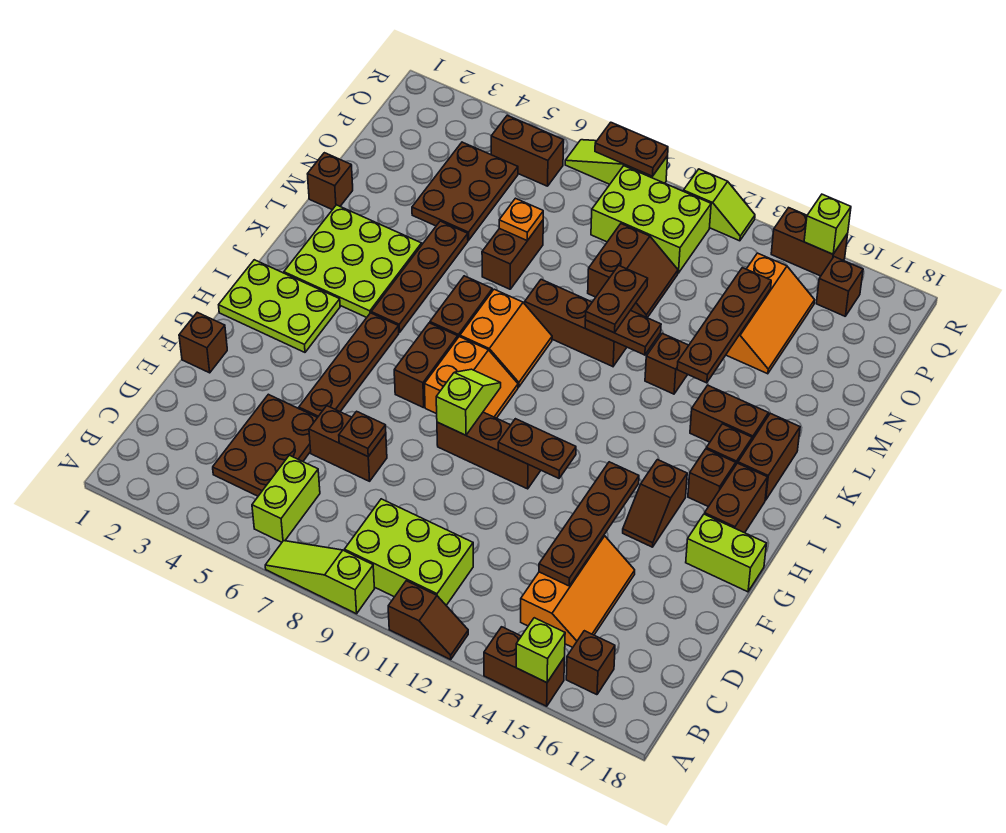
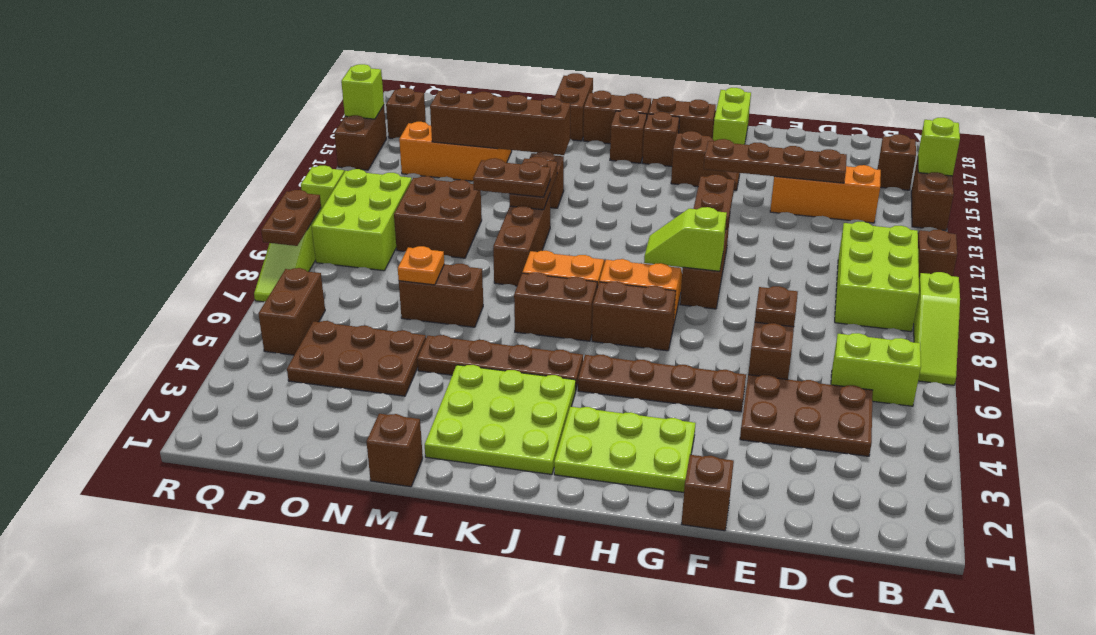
lime 2x3 plate [219,260,340,352] -> lime 2x3 plate turned to [554,407,696,492]
brown 1x2 brick [690,385,769,442] -> brown 1x2 brick moved to [555,73,593,141]
brown 1x4 plate [677,268,771,383] -> brown 1x4 brick [430,89,570,155]
brown 2x2 slope [588,224,678,318] -> brown 2x2 brick [394,176,482,258]

